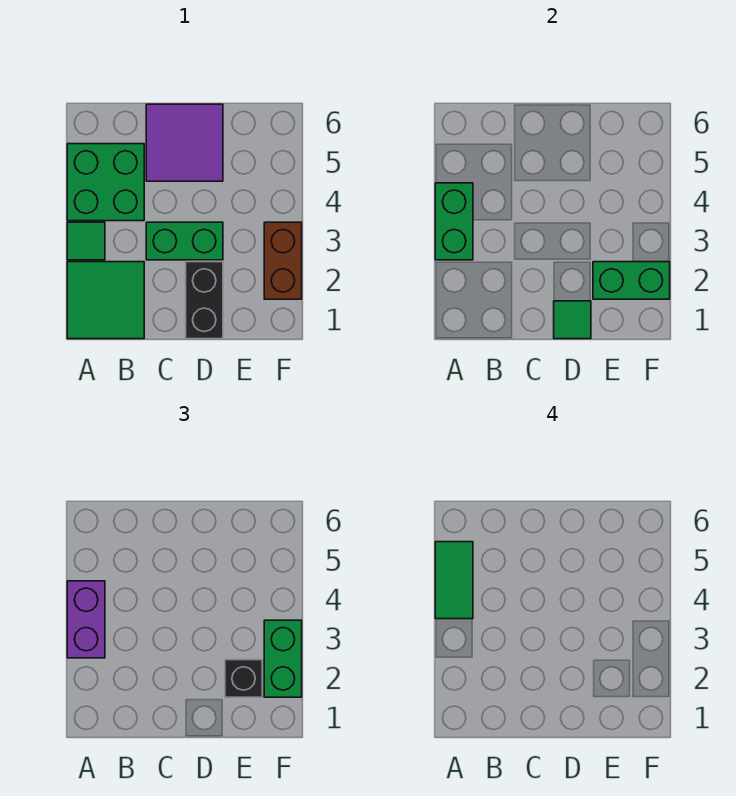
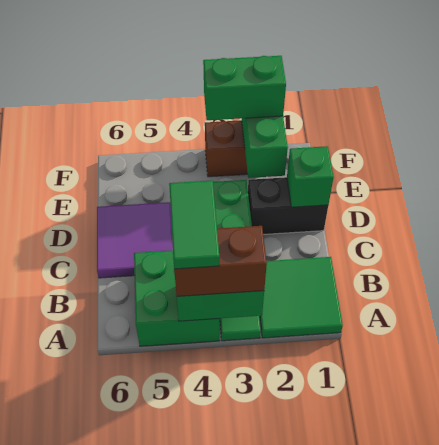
purple 1x2 brick [67,581,105,658] -> brown 1x2 brick [174,226,267,296]
green 1x2 tile [435,542,473,619] -> green 1x2 tile turned to [169,180,219,269]
green 1x1 tile [554,301,591,339] -> green 1x1 brick [287,146,334,207]
black 1x1 brick [225,660,262,697] -> none

